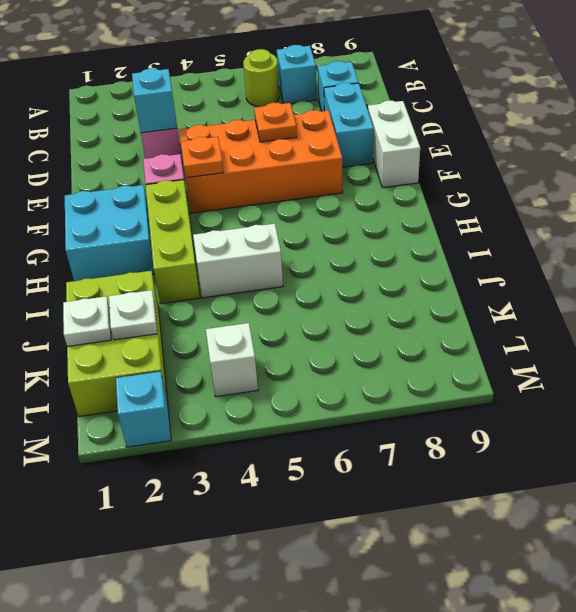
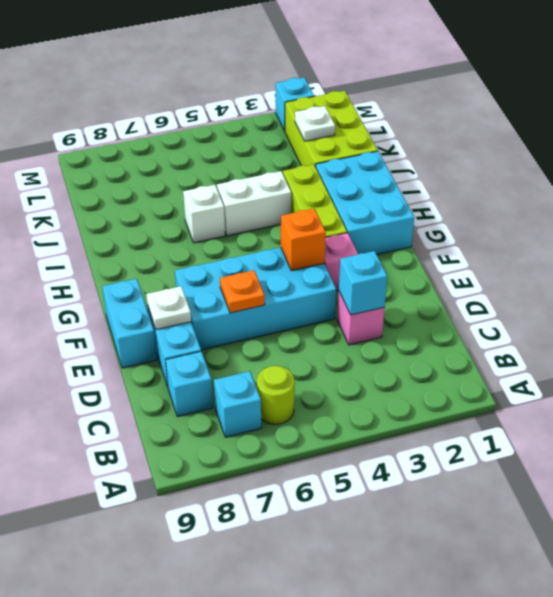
orange 2x4 brick [179,110,343,213] -> cyan 2x4 brick [175,247,336,350]
white 1x2 brick [368,101,420,188] -> cyan 1x2 brick [102,279,157,368]
orange 1x1 plate [181,137,224,178] -> orange 1x1 brick [281,209,326,271]
cyan 2x2 brick [65,185,154,281] -> cyan 2x3 brick [316,151,414,254]
white 1x1 plate [63,296,111,346] -> white 1x1 plate moved to [146,286,191,330]
white 1x1 brick [206,323,258,397] -> white 1x1 brick moved to [183,185,225,243]

